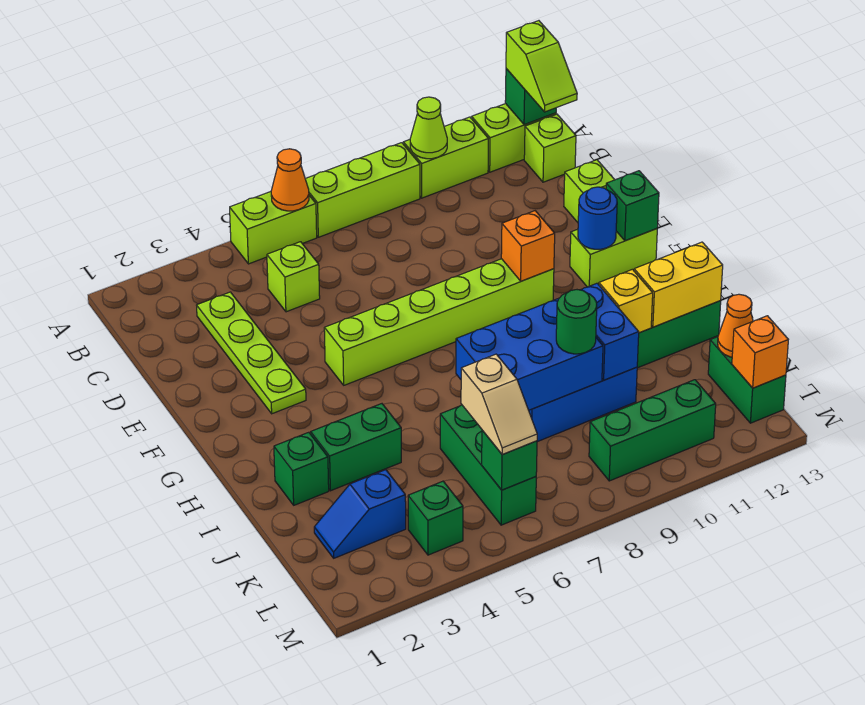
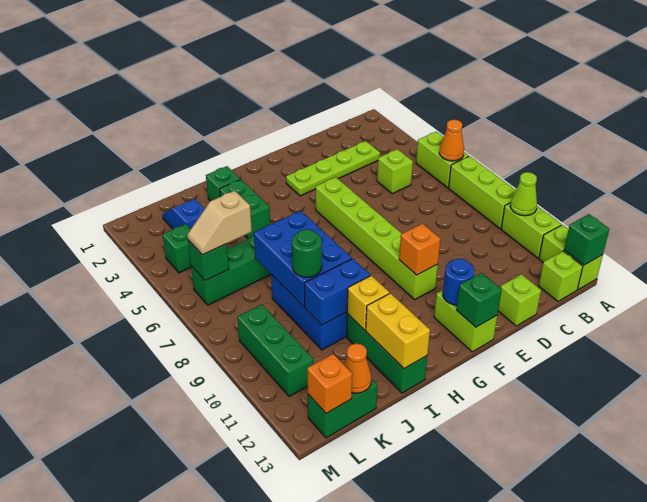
lime 1x2 slope [506,21,577,112] -> none

